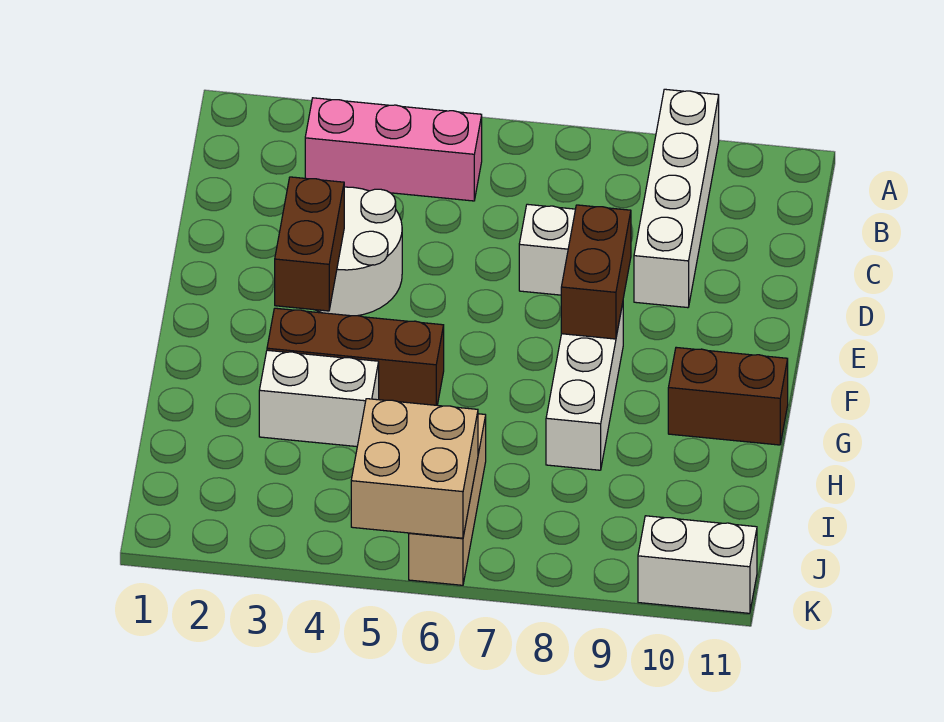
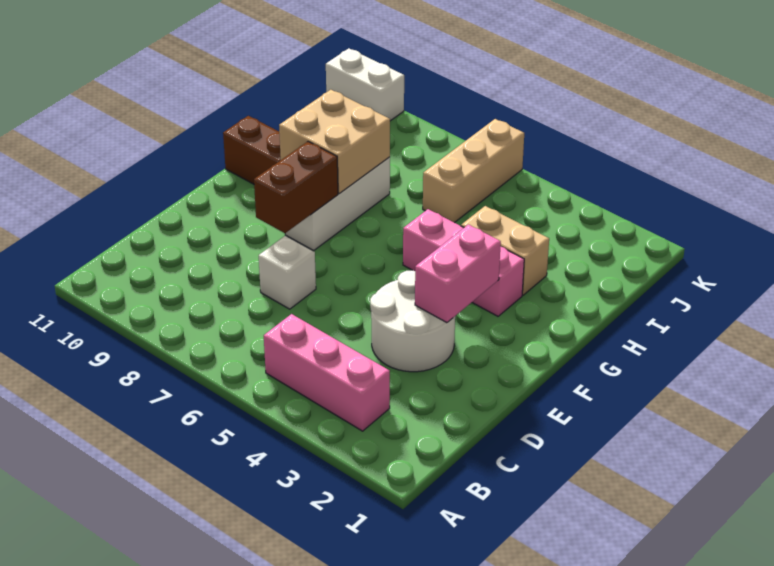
white 1x4 brick [634,89,719,308] -> none
brown 1x2 brick [275,177,344,311] -> pink 1x2 brick [415,224,501,323]
brown 1x3 brick [267,308,444,405] -> pink 1x3 brick [403,209,524,316]
white 1x2 brick [259,350,379,447] -> tan 1x2 brick [461,206,549,295]
tan 2x2 brick [351,399,478,538] -> tan 2x2 brick moved to [279,90,390,194]

